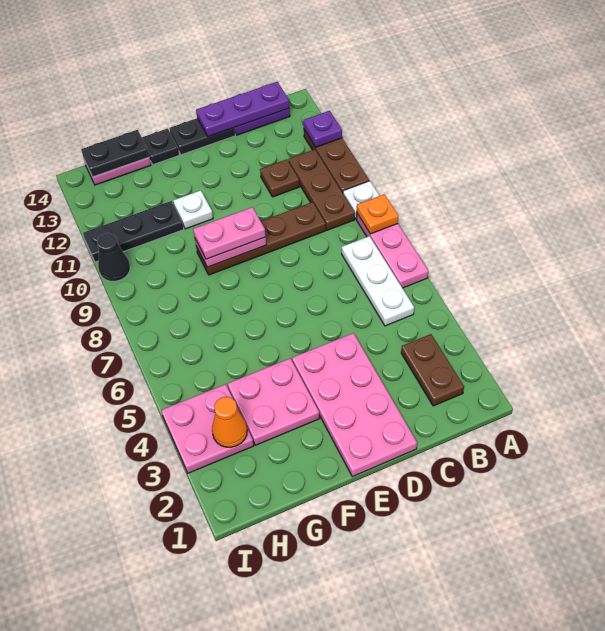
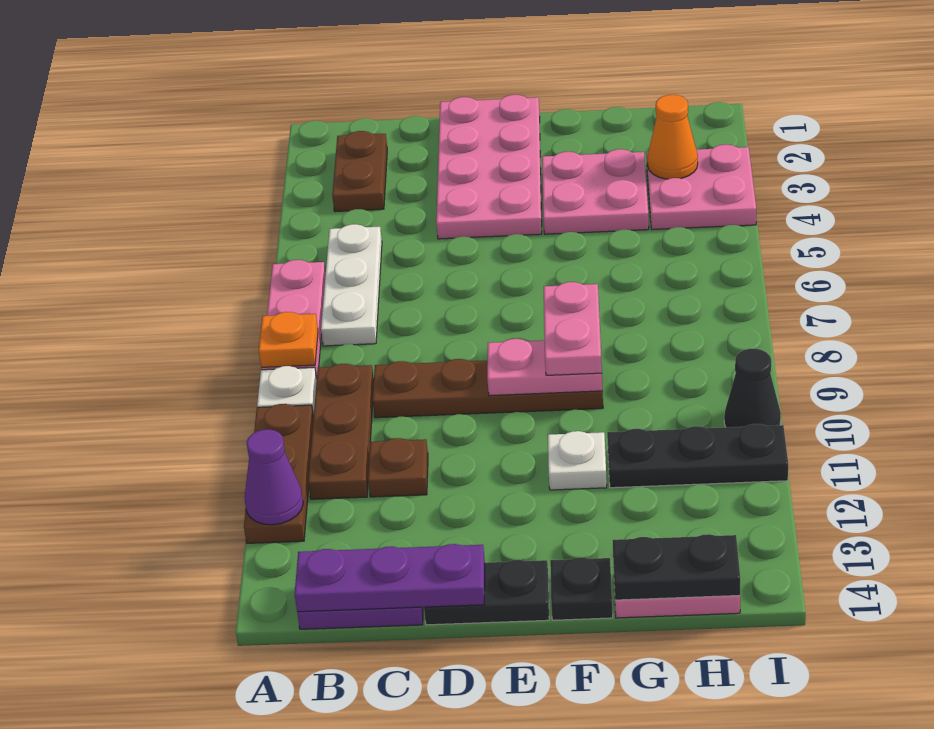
purple 1x1 plate [303,111,342,147] -> purple 1x1 cone [245,429,303,525]
pink 1x2 plate [193,207,266,259] -> pink 1x2 plate turned to [544,282,602,375]

